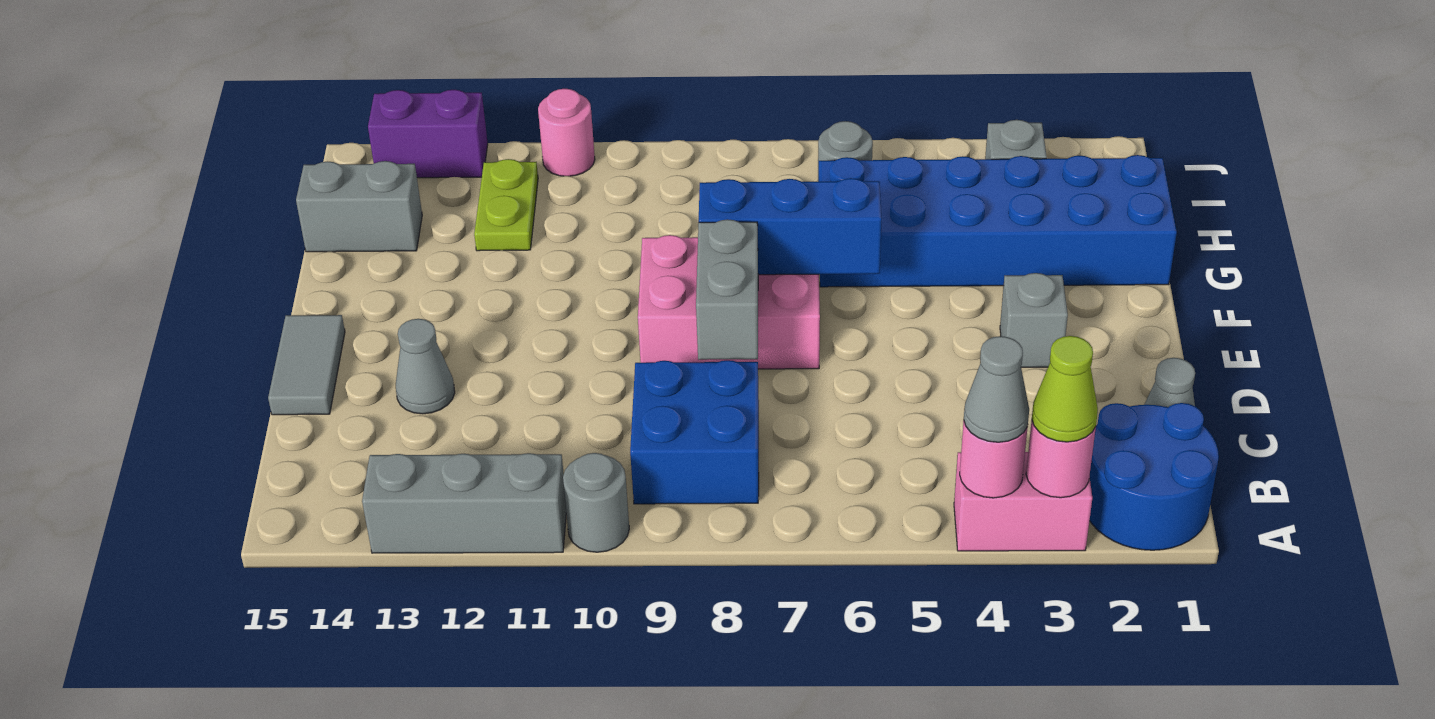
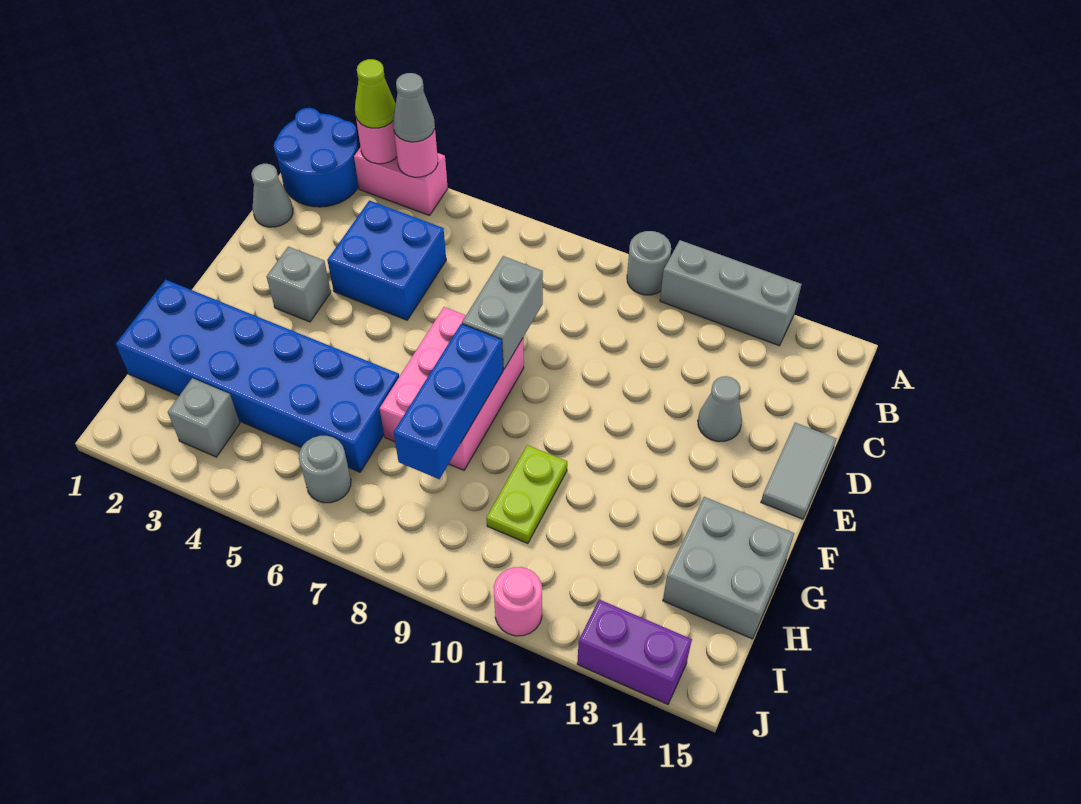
blue 2x2 brick [630,360,759,504] -> blue 2x2 brick moved to [327,200,446,320]
pink 2x3 brick [638,235,820,369] -> pink 2x3 brick turned to [380,307,524,470]
blue 1x3 brick [699,178,882,275] -> blue 1x3 brick turned to [394,324,503,479]
lime 1x2 plate [474,159,538,251] -> lime 1x2 plate moved to [487,445,567,543]
grey 1x2 brick [296,161,422,252] -> grey 2x2 brick [663,497,795,639]

